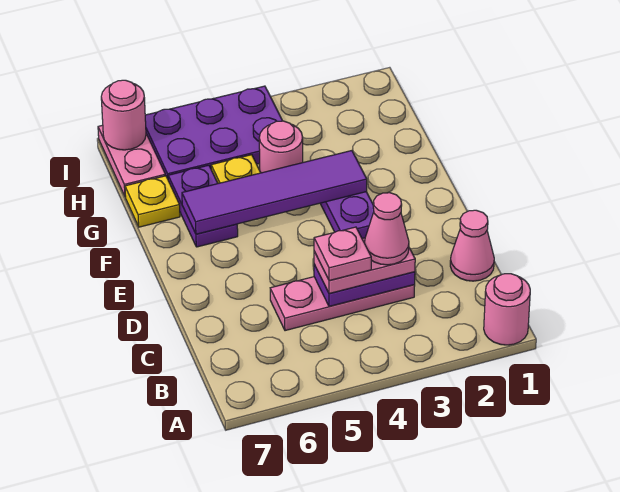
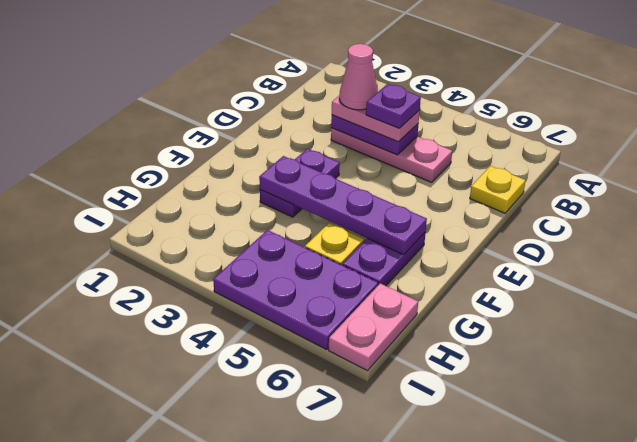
pink 1x1 round brick [484,274,530,345] -> none
pink 1x1 cone [450,210,494,281] -> none
pink 1x1 plate [314,227,371,281] -> purple 1x1 plate [366,84,421,128]
purple 1x4 tile [182,151,367,234] -> purple 1x4 plate [259,156,427,255]
pink 1x1 round brick [259,121,303,173] -> none
yellow 1x1 plate [125,176,180,227] -> yellow 1x1 plate moved to [470,166,526,213]
pink 1x1 round brick [101,80,146,150] -> none

